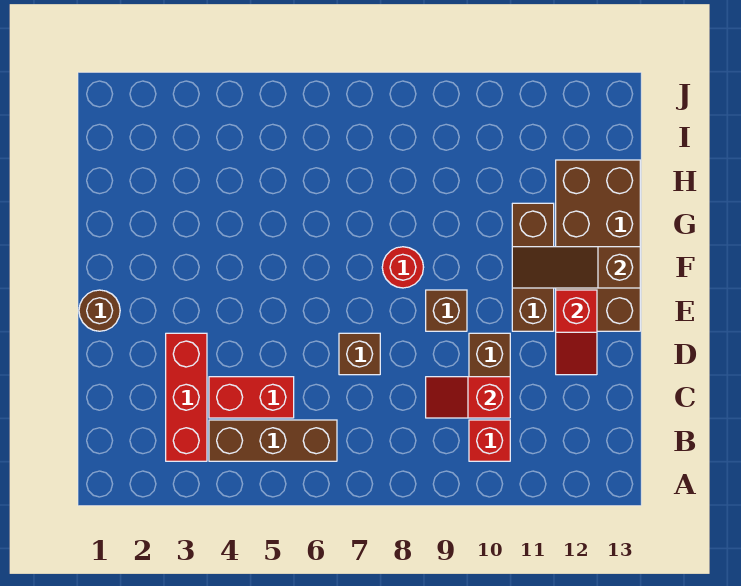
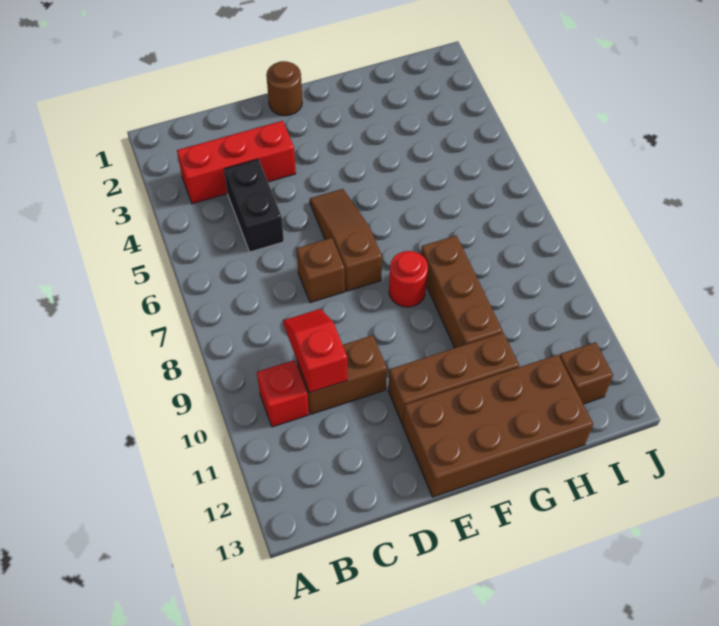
brown 1x3 brick [209,420,337,461] -> brown 1x3 brick moved to [421,235,503,348]
red 1x2 brick [209,377,294,418] -> black 1x2 brick [224,159,284,252]
red 1x2 slope [556,290,597,375] -> none
brown 1x1 brick [426,290,467,331] -> brown 1x1 brick moved to [559,342,613,404]
brown 1x3 slope [512,247,640,288] -> brown 1x3 slope moved to [310,189,382,291]

